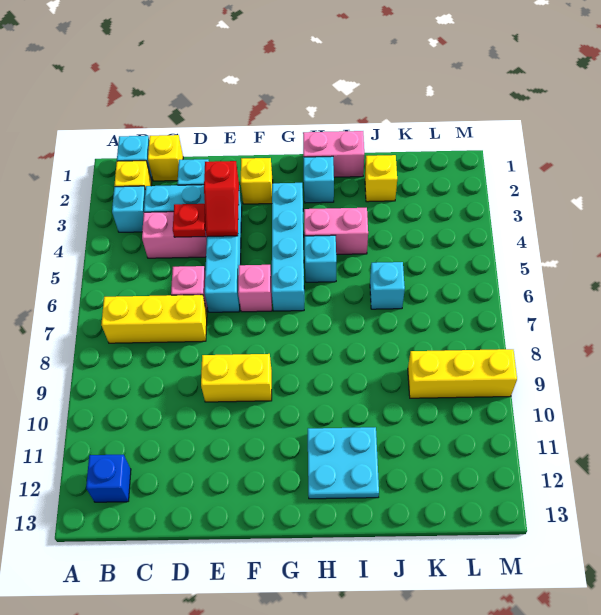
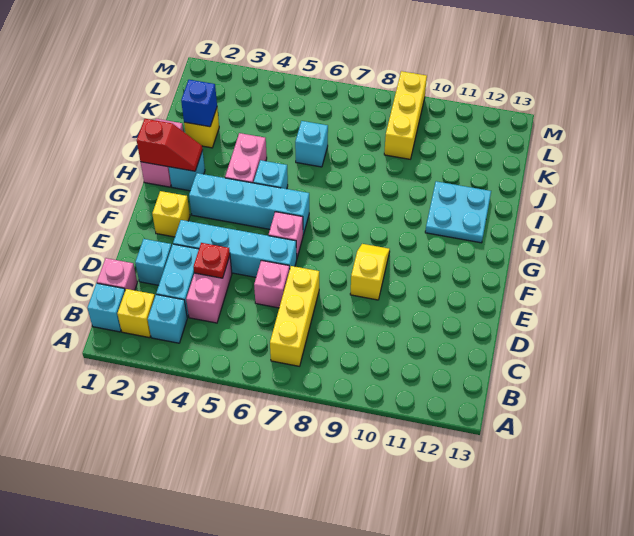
blue 1x1 brick [86,455,131,502] -> blue 1x1 brick moved to [181,80,217,127]
yellow 1x1 brick [148,135,183,181] -> pink 1x1 brick [97,258,137,290]
red 1x2 slope [204,161,239,237] -> red 1x2 slope moved to [137,119,203,171]
yellow 1x2 brick [201,354,272,402] -> yellow 1x2 slope [350,244,390,300]

